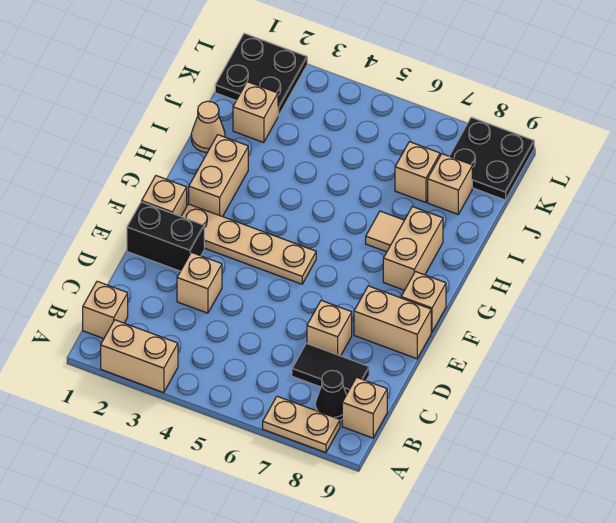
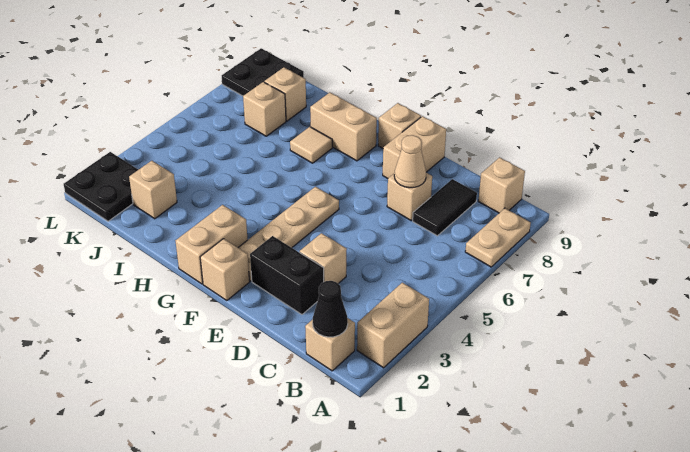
black 1x1 cone [315,370,347,420] -> black 1x1 cone moved to [313,281,348,337]
black 1x2 brick [127,202,204,271] -> black 1x2 brick turned to [250,236,324,314]
tan 1x2 brick [189,135,248,217] -> tan 1x2 brick turned to [176,205,248,284]
tan 1x1 cone [191,101,225,153] -> tan 1x1 cone moved to [394,135,426,188]

